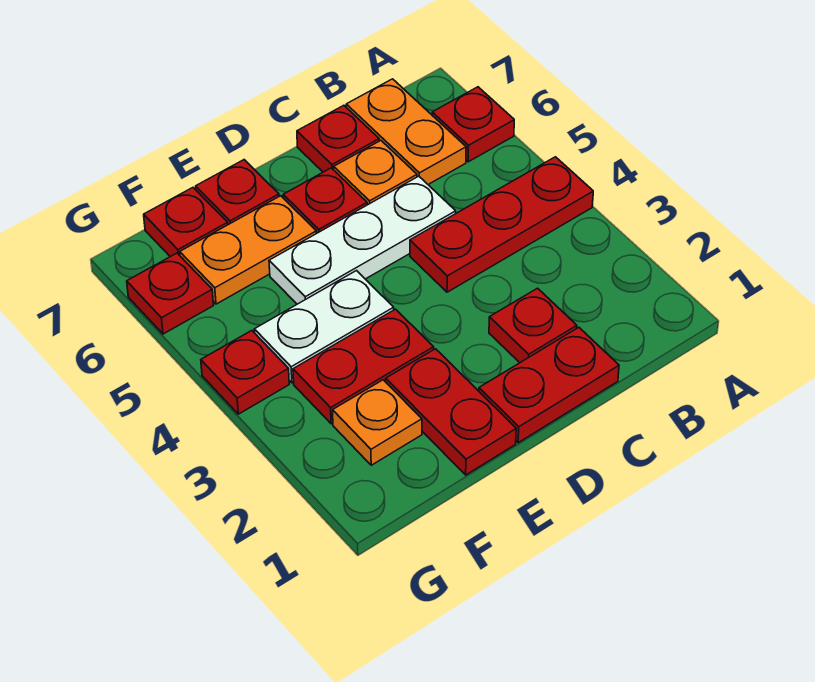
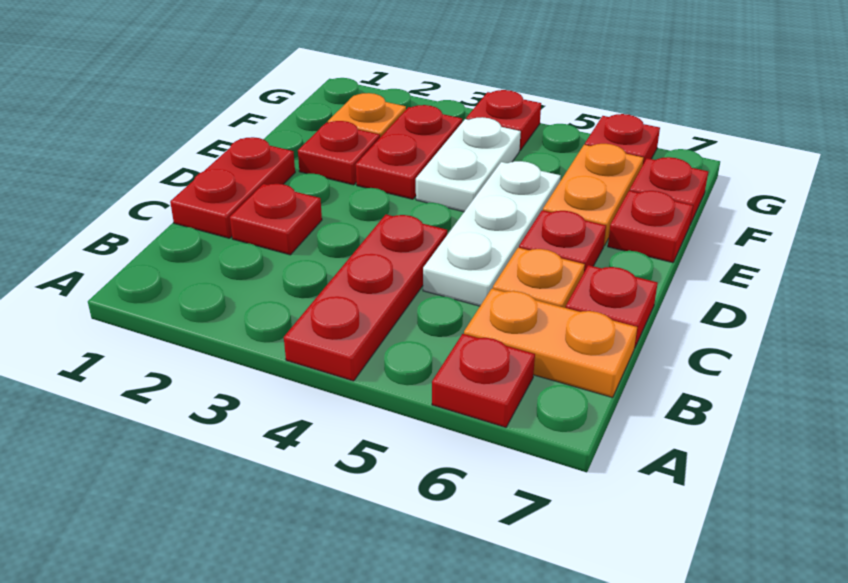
red 1x2 plate [386,349,516,475] -> red 1x1 plate [298,121,380,185]

